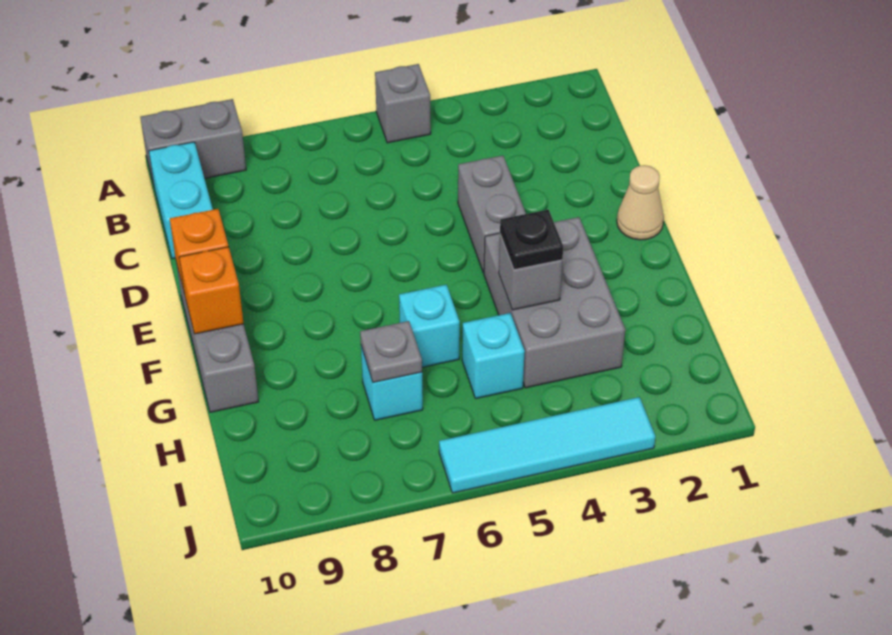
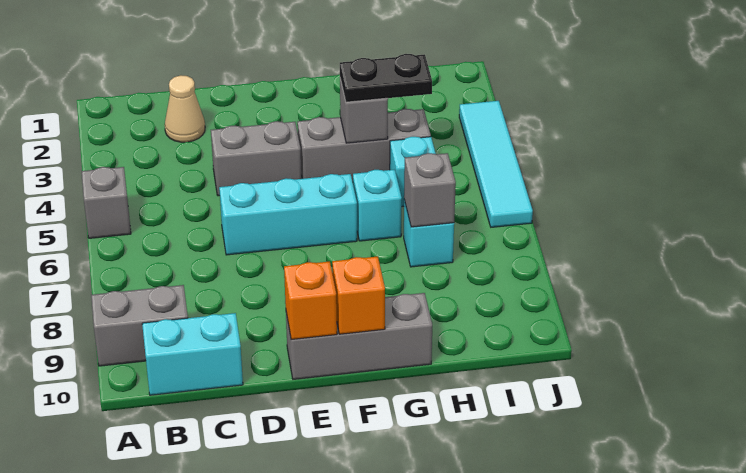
grey 1x2 brick [140,99,246,184] -> grey 1x2 brick turned to [91,285,188,366]
none -> cyan 1x3 brick [219,174,357,255]
tan 1x1 cone [617,165,664,240] -> tan 1x1 cone moved to [165,75,205,142]
grey 2x3 brick [484,217,625,388] -> grey 1x3 brick [297,109,431,182]
black 1x1 plate [500,210,563,270] -> black 1x2 plate [340,54,432,102]
grey 1x1 plate [360,321,422,382] -> grey 1x1 brick [404,153,456,227]

